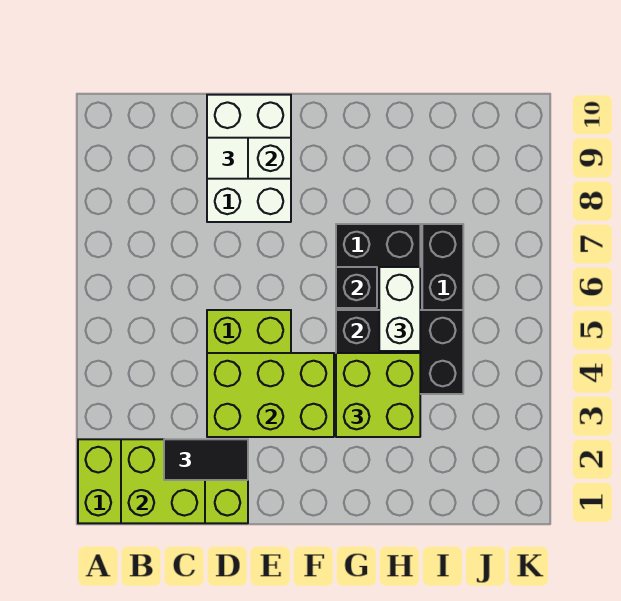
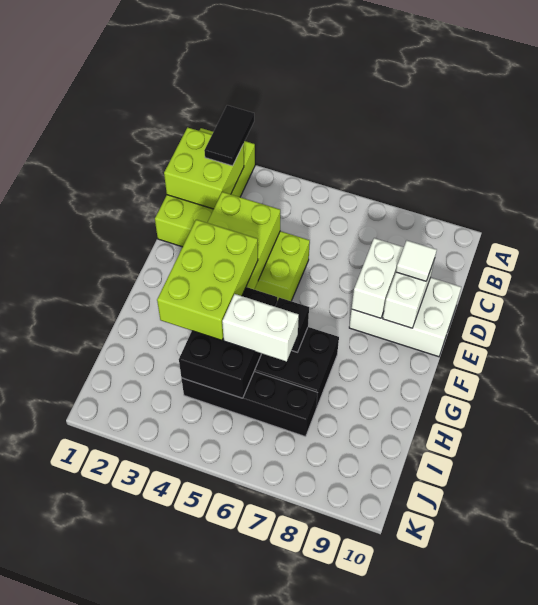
black 1x2 tile [164,439,248,480] -> black 1x2 tile moved to [204,105,254,166]
none -> white 1x2 brick [352,238,404,318]
lime 2x2 brick [336,353,420,437] -> lime 2x3 brick [157,220,258,340]

